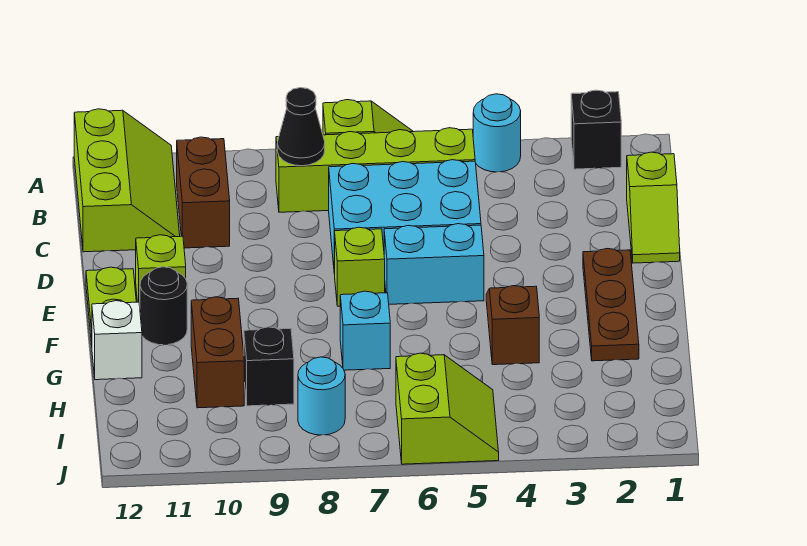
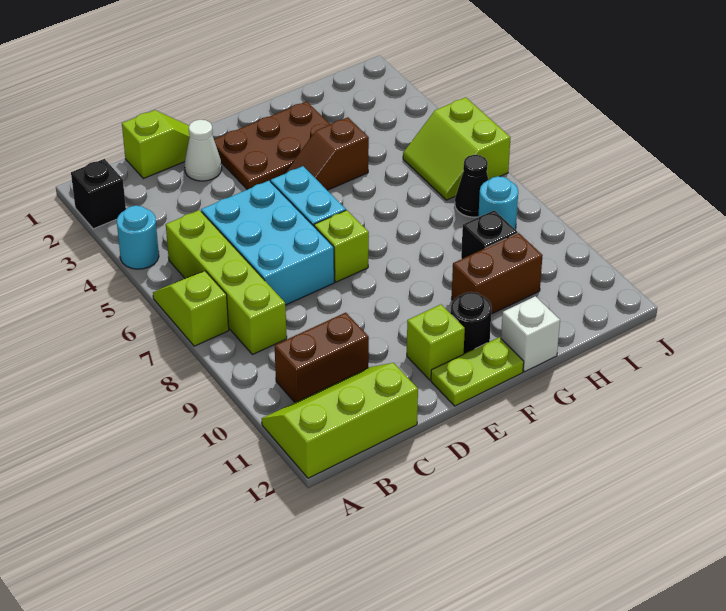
black 1x1 cone [277,88,325,166] -> black 1x1 cone moved to [455,155,488,217]
none -> white 1x1 cone [185,120,222,181]
brown 1x3 plate [583,249,639,361] -> brown 2x3 plate [214,101,330,190]
cyan 1x1 brick [340,291,390,370] -> none
lime 2x2 slope [396,353,499,464] -> lime 2x2 slope turned to [403,97,510,200]

